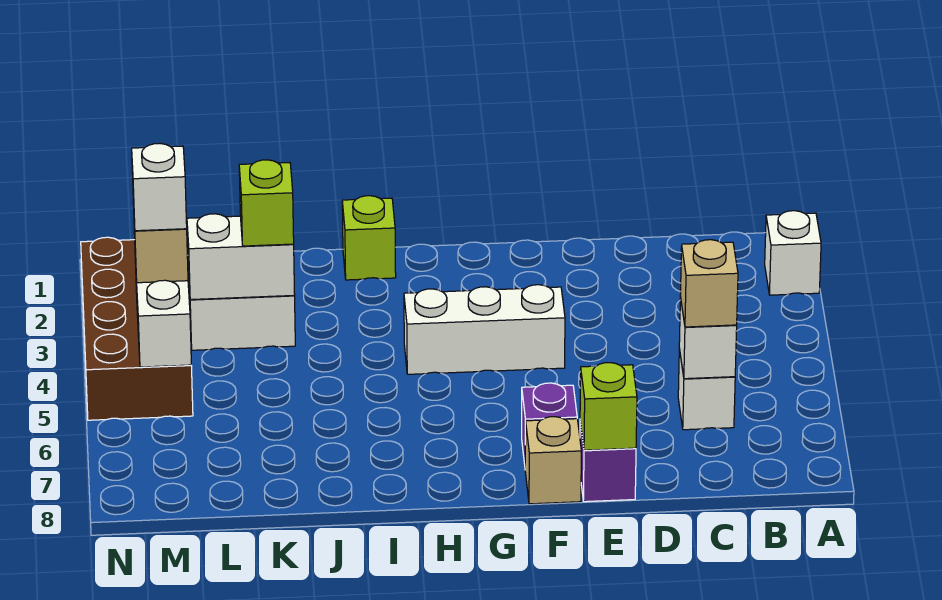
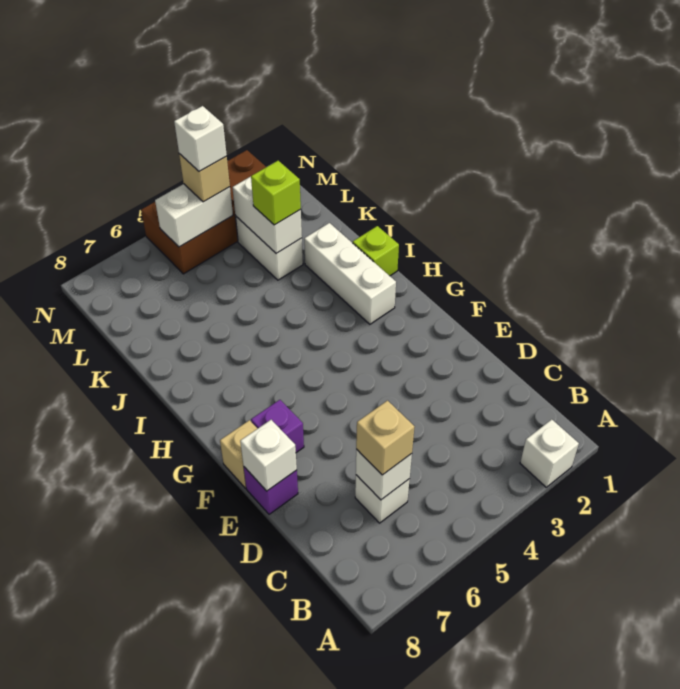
lime 1x1 brick [580,363,637,450] -> white 1x1 brick [240,420,297,491]
white 1x3 brick [404,285,565,374] -> white 1x3 brick moved to [304,223,396,324]

